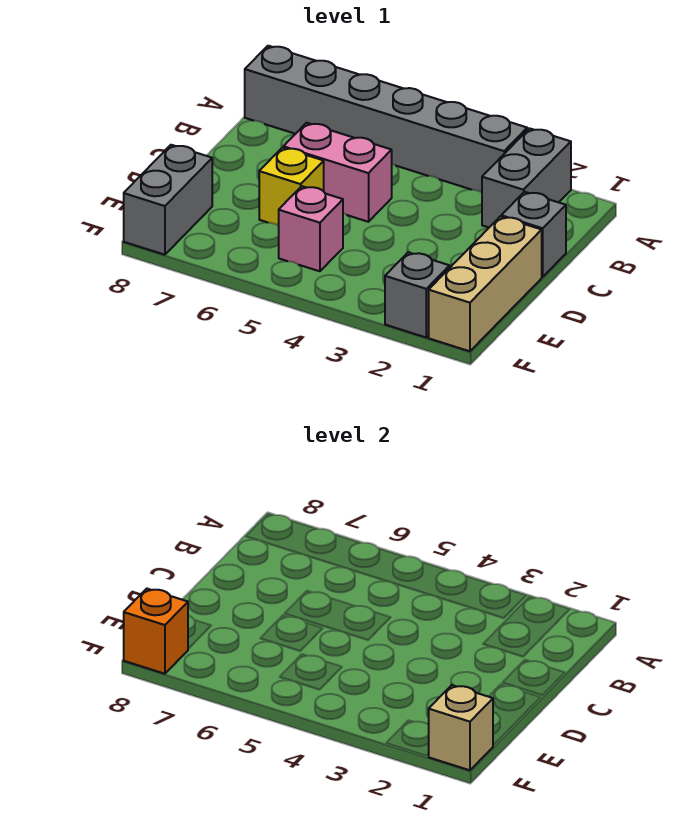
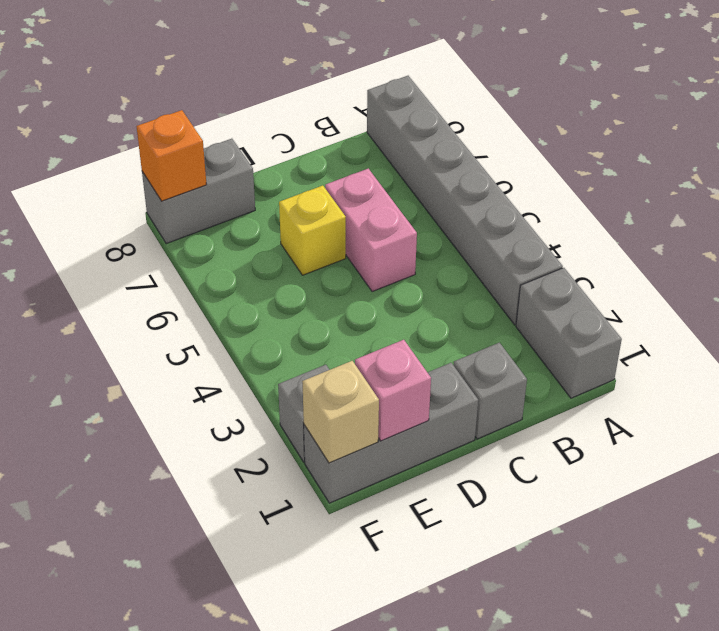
grey 1x2 brick [482,128,571,227] -> grey 1x2 brick turned to [516,268,622,398]
tan 1x3 brick [429,217,542,351] -> grey 1x3 brick [304,363,478,503]
pink 1x1 brick [279,186,343,271] -> pink 1x1 brick moved to [355,340,431,441]

